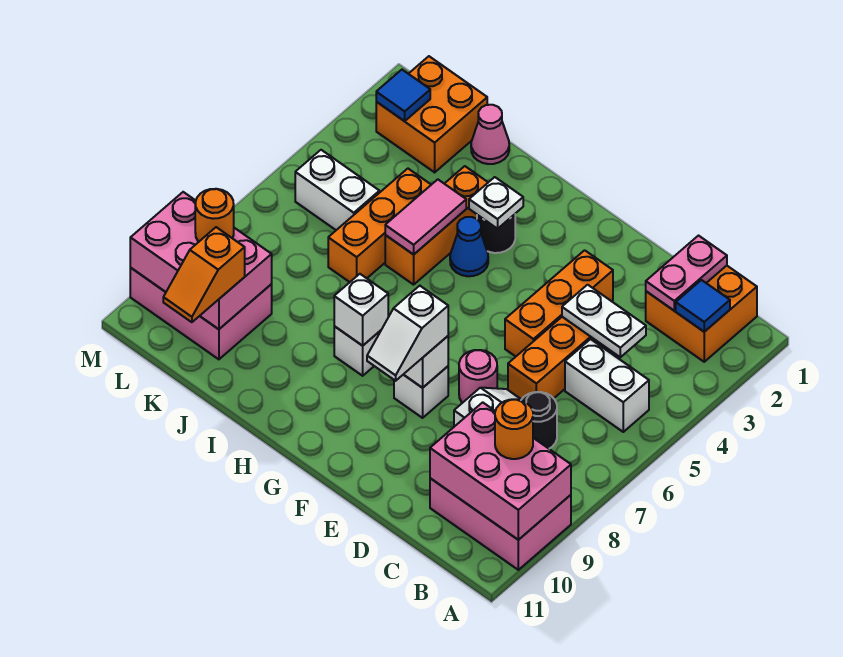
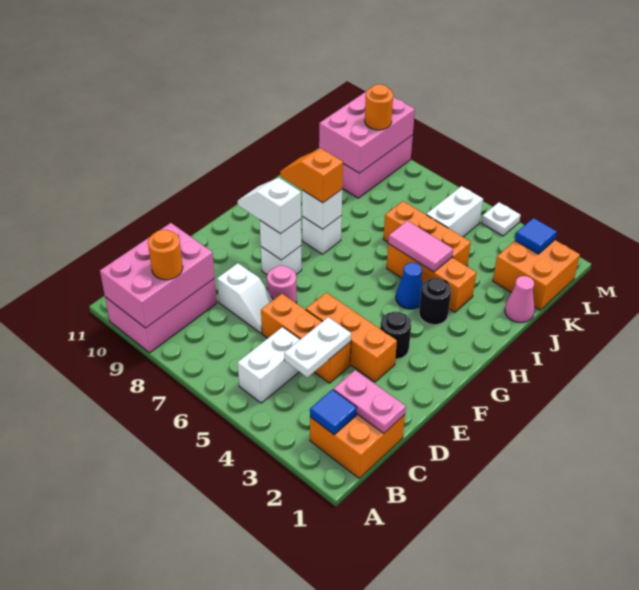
black 1x1 round brick [522,392,557,449] -> black 1x1 round brick moved to [380,312,411,359]
white 1x1 plate [469,177,523,229] -> white 1x1 plate moved to [482,202,521,236]
orange 1x2 slope [163,227,245,322] -> orange 1x2 slope moved to [280,148,343,203]

